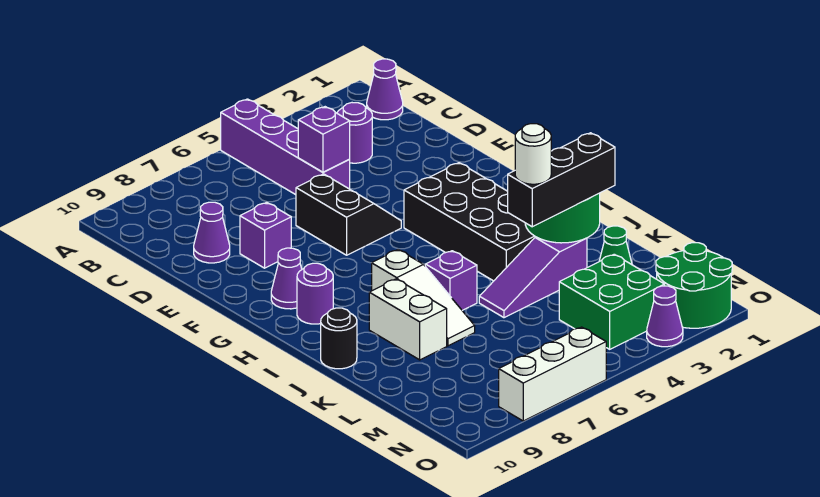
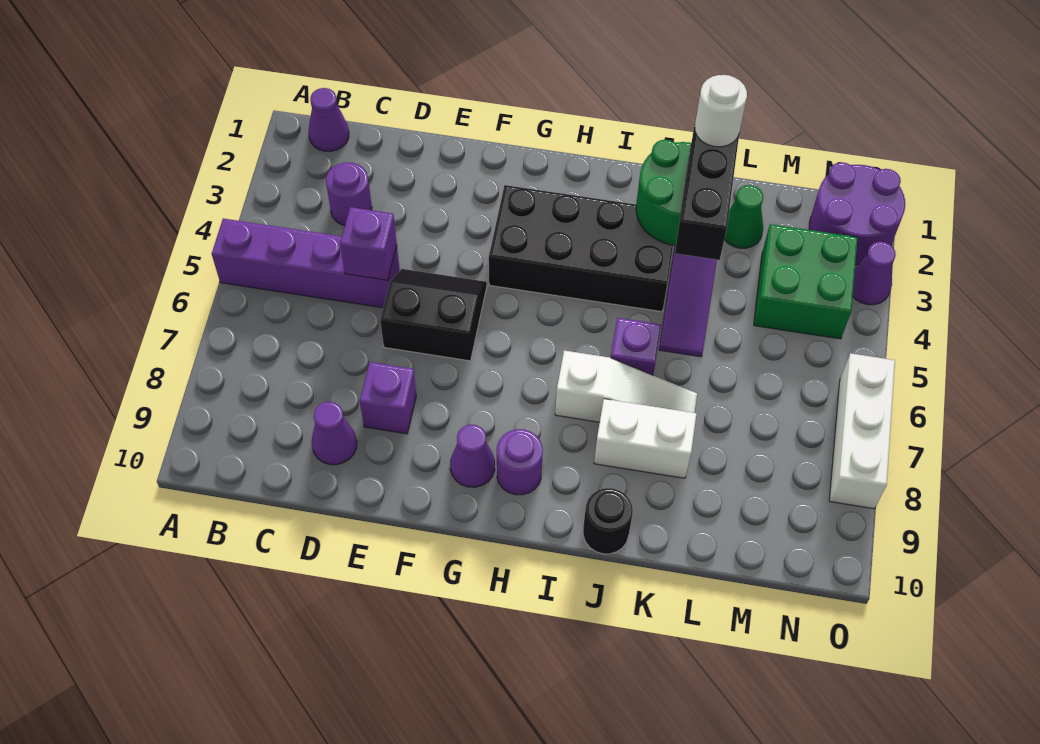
white 1x1 round brick [515,124,551,184] -> white 1x1 round brick moved to [695,75,747,147]
green 2x2 round brick [656,243,732,328] -> purple 2x2 round brick [809,162,905,265]

